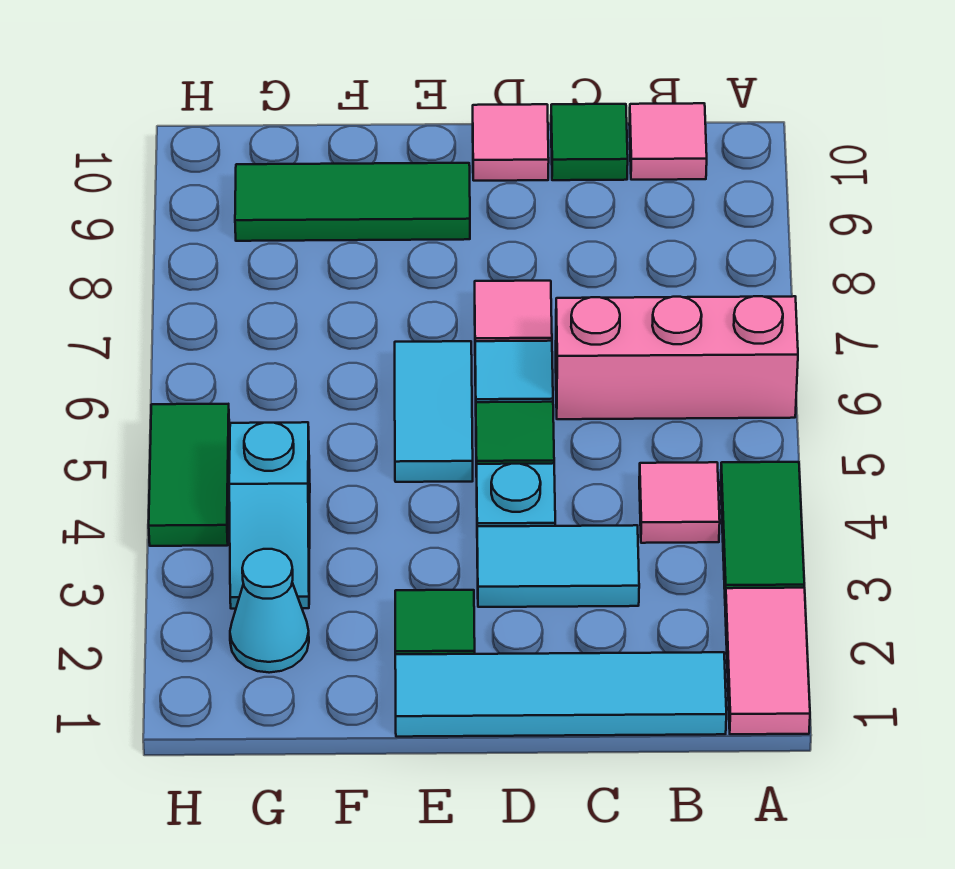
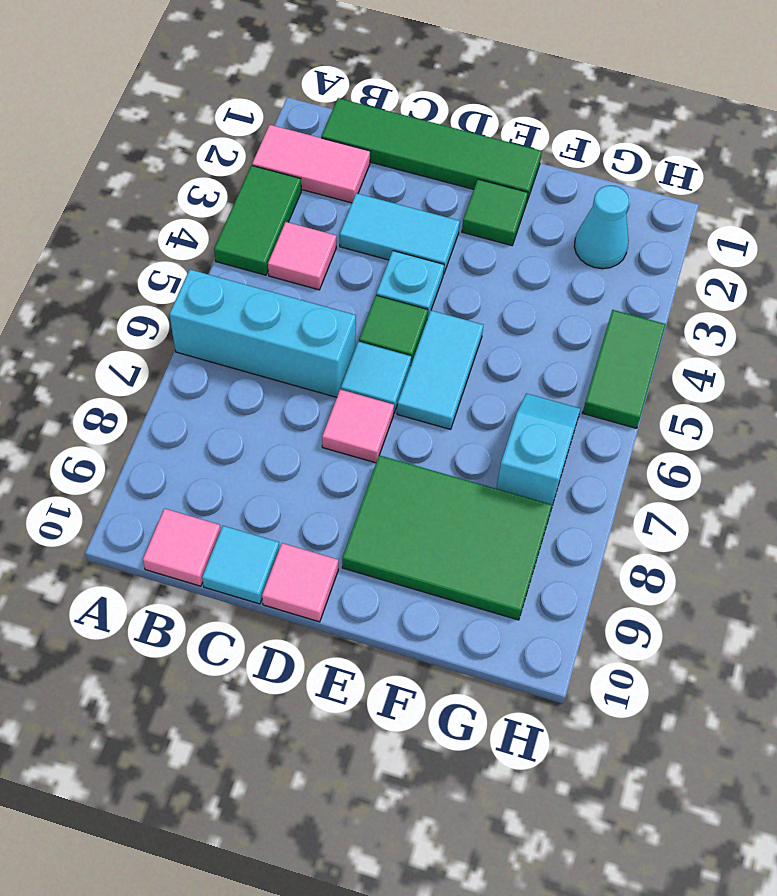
pink 1x2 tile [725,588,810,734] -> pink 1x2 tile turned to [252,125,370,203]
pink 1x3 brick [556,296,798,419] -> cyan 1x3 brick [169,270,356,397]
cyan 1x4 tile [395,652,726,737] -> green 1x4 tile [322,98,542,201]
green 1x1 tile [551,104,628,180] -> cyan 1x1 tile [202,526,279,604]
green 1x3 tile [235,163,470,241] -> green 2x3 tile [342,455,552,620]
cyan 1x2 slope [229,422,310,609] -> cyan 1x2 slope moved to [496,394,580,505]

